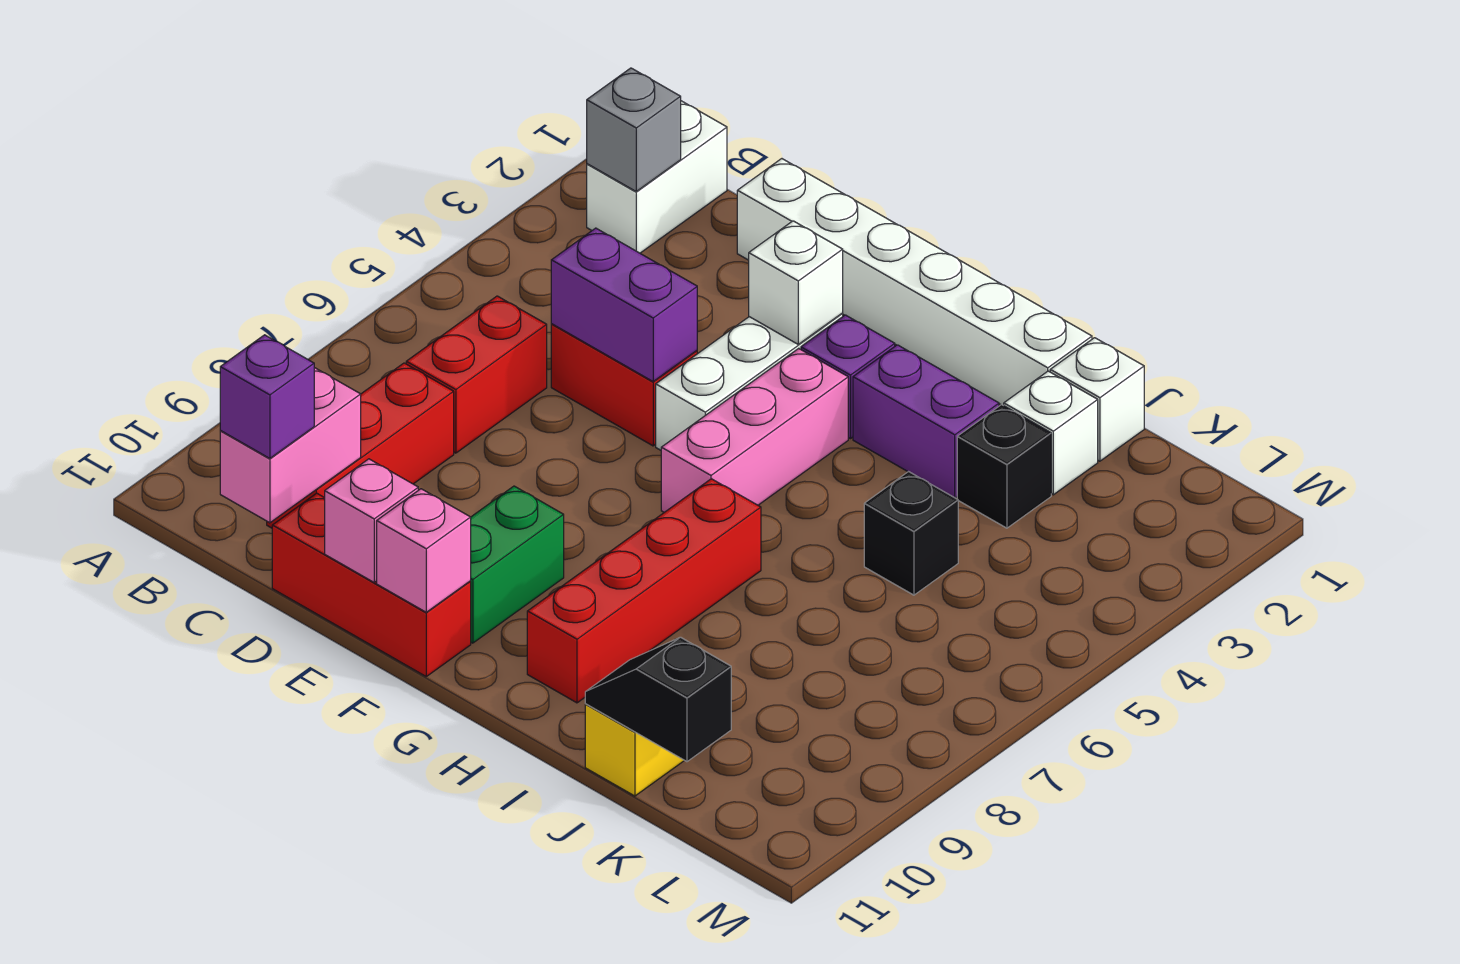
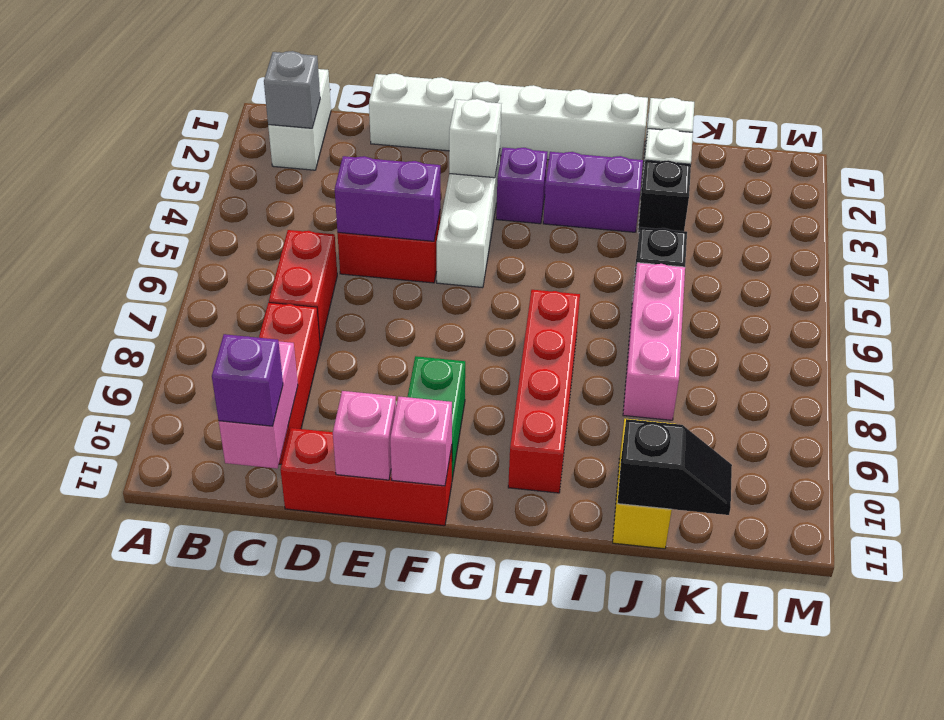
pink 1x3 brick [661,348,848,512] -> pink 1x3 brick moved to [623,263,685,420]
black 1x2 slope [585,637,731,762] -> black 1x2 slope turned to [617,419,732,515]

